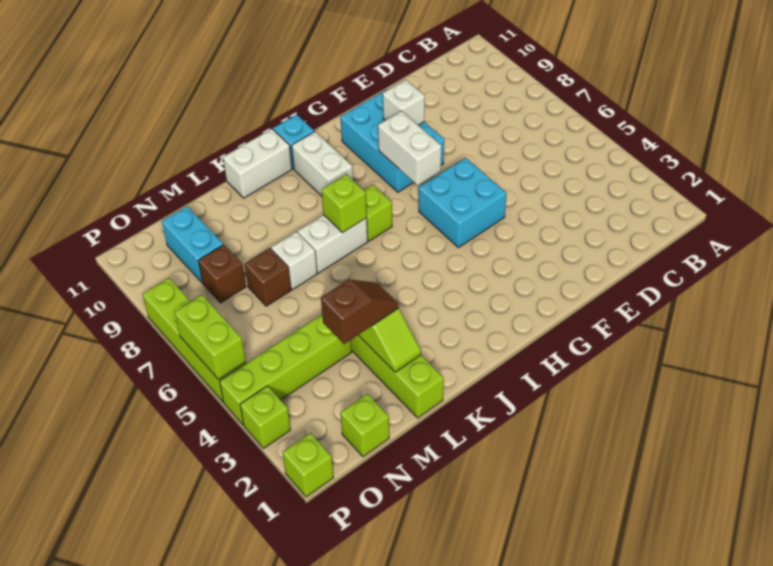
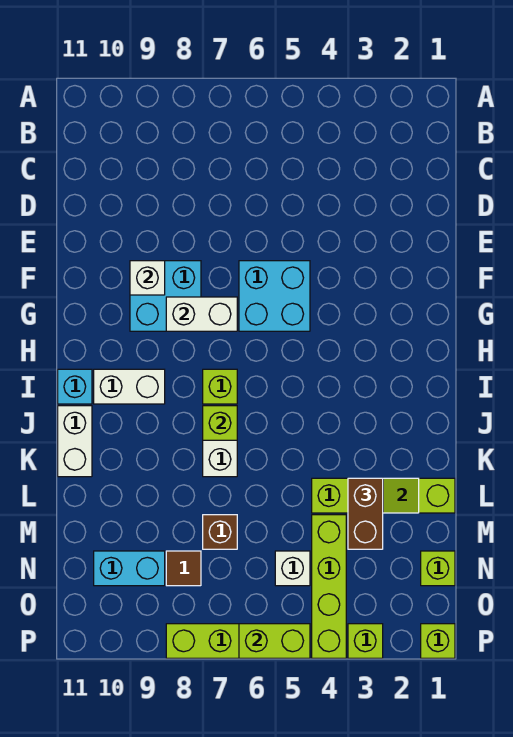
cyan 2x3 brick [341,90,444,192] -> cyan 2x2 brick [130,261,201,331]
brown 1x2 slope [321,279,398,344] -> brown 1x2 brick [348,478,383,549]
white 1x1 brick [271,232,317,289] -> white 1x1 brick moved to [275,551,310,586]
brown 1x1 brick [198,245,246,303] -> brown 1x1 tile [166,551,201,586]

